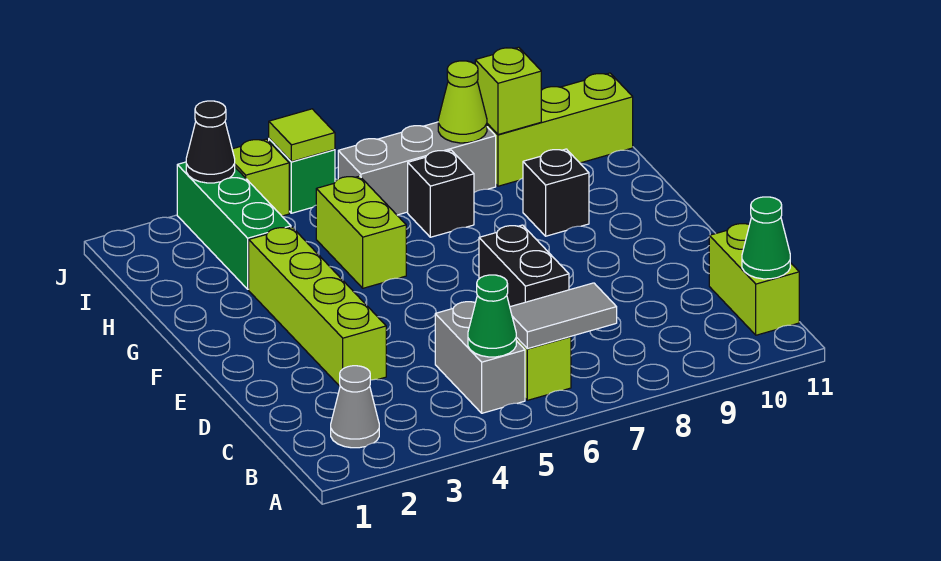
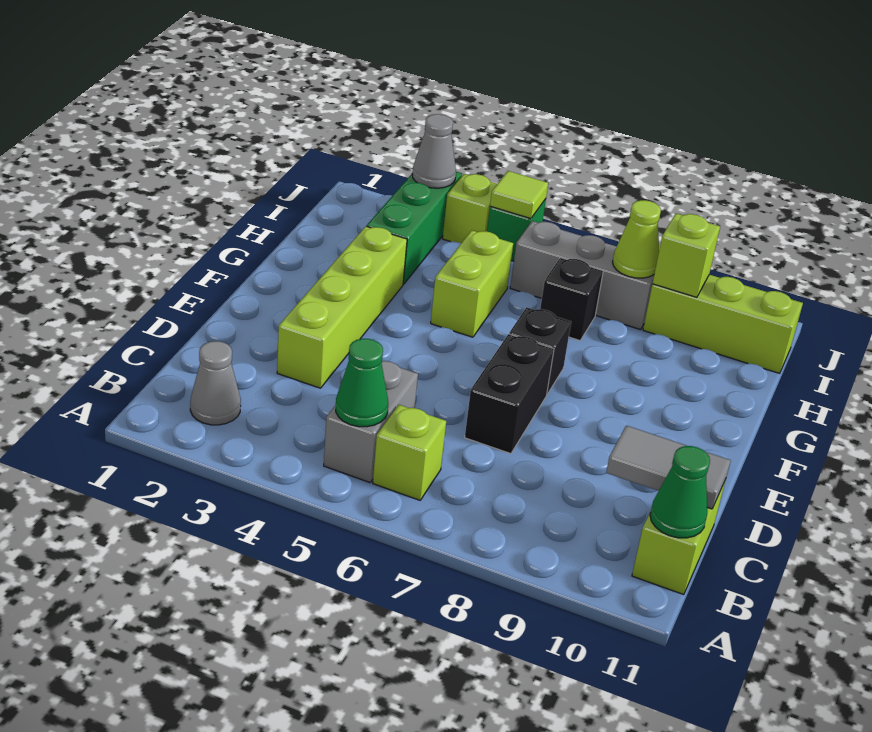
grey 1x2 tile [510,283,617,349] -> grey 1x2 tile moved to [606,426,731,509]
black 1x1 brick [523,149,589,236] -> black 1x1 brick moved to [509,307,571,394]
black 1x1 cone [186,101,235,183] -> grey 1x1 cone [412,114,456,188]

